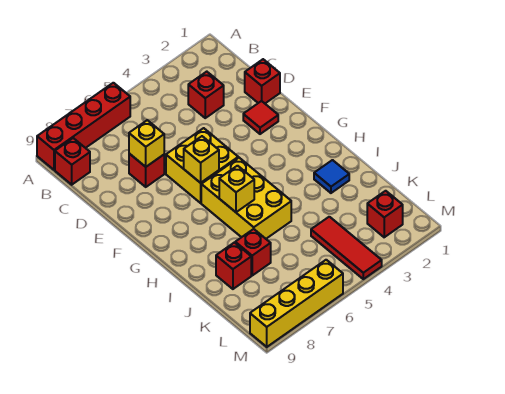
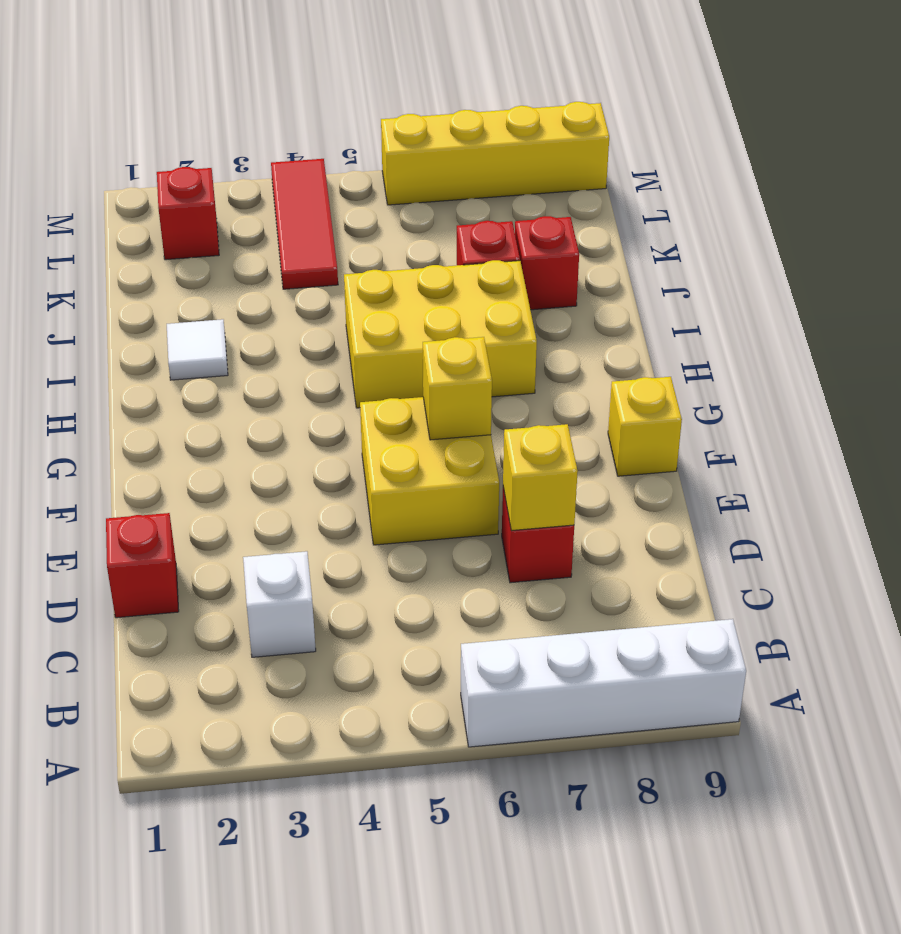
red 1x4 brick [37,83,130,170] -> white 1x4 brick [461,619,746,747]
red 1x1 brick [55,138,90,185] -> none
red 1x1 brick [188,72,224,118] -> white 1x1 brick [243,551,316,657]
red 1x1 tile [243,101,278,134] -> none
yellow 2x3 brick [201,158,291,239] -> yellow 2x3 brick turned to [344,260,537,408]
yellow 1x1 brick [219,166,254,212] -> yellow 1x1 brick moved to [608,377,682,476]
blue 1x1 tile [314,160,349,193] -> white 1x1 tile [167,319,228,380]

